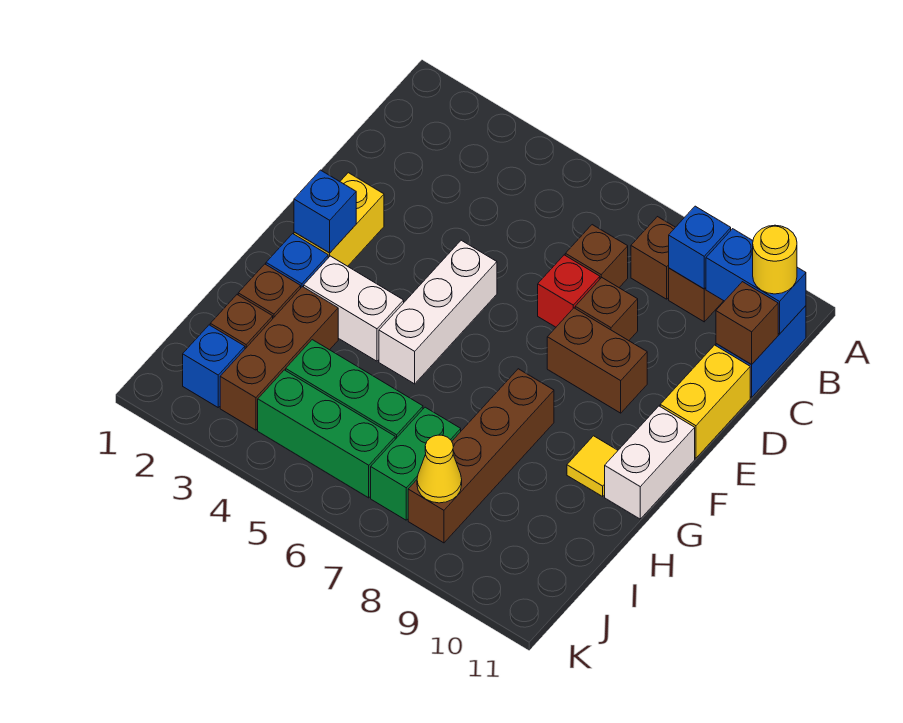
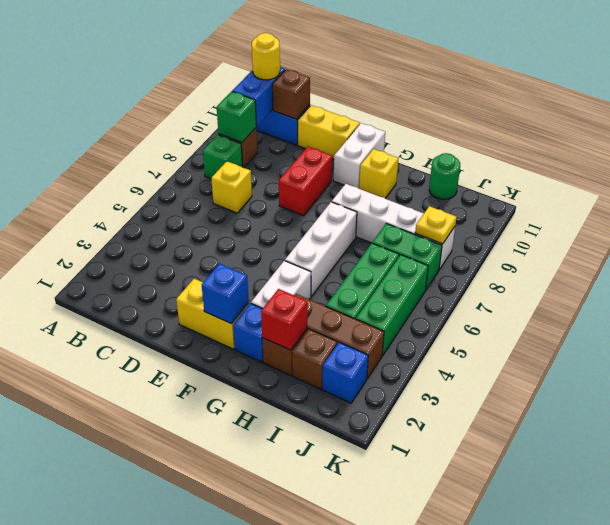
brown 1x1 brick [631,217,675,299] -> green 1x1 brick [203,135,243,179]
blue 1x1 brick [669,206,731,289] -> green 1x1 brick [217,91,256,143]
brown 1x1 brick [565,225,628,287] -> yellow 1x1 brick [211,161,252,213]
red 1x1 brick [538,255,600,327] -> red 1x1 brick moved to [261,289,307,350]
brown 1x1 brick [575,278,638,341] -> none
white 1x3 brick [379,240,497,384] -> white 1x3 brick turned to [285,202,357,296]
brown 1x2 brick [547,308,647,413] -> red 1x2 brick [279,147,332,216]
white 1x2 brick [605,406,695,519] -> white 1x2 brick turned to [334,123,385,188]
brown 1x4 brick [408,369,554,543] -> white 1x4 brick [332,184,455,270]
yellow 1x1 tile [567,436,618,496] -> yellow 1x1 brick [359,149,398,198]
none -> green 1x1 round brick [429,153,460,199]
yellow 1x1 cone [417,435,462,503] -> yellow 1x1 plate [415,206,457,244]

